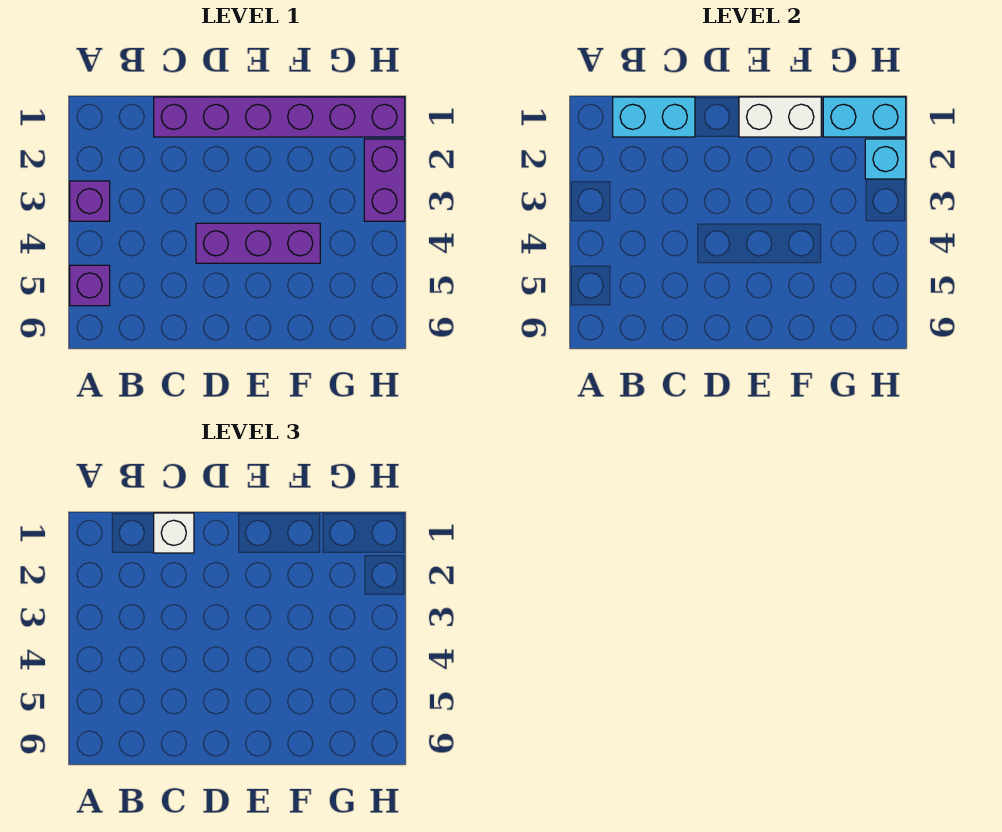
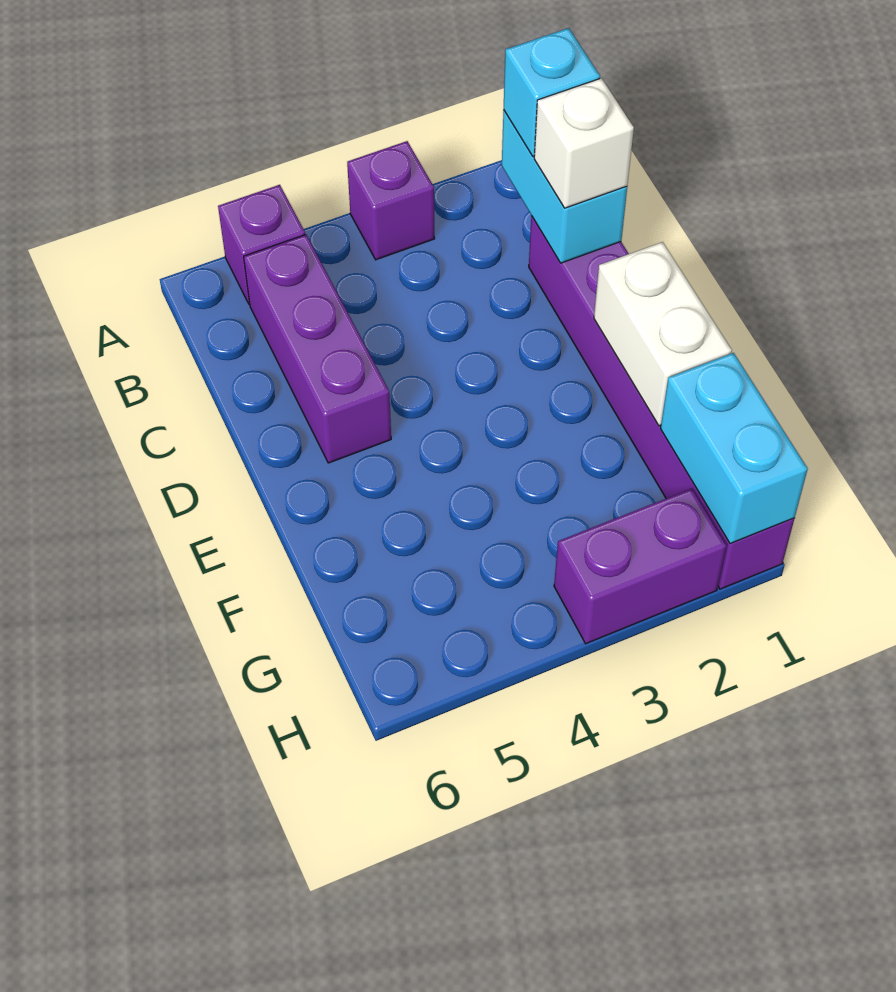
purple 1x3 brick [196,223,320,263] -> purple 1x3 brick moved to [244,235,391,463]
cyan 1x1 brick [865,139,906,179] -> cyan 1x1 brick moved to [504,28,600,157]

